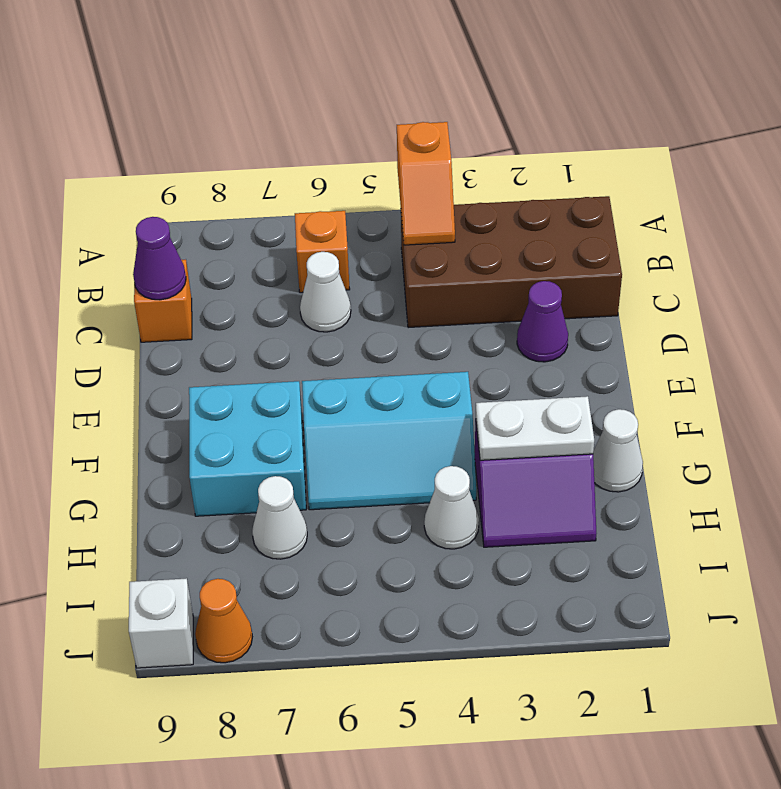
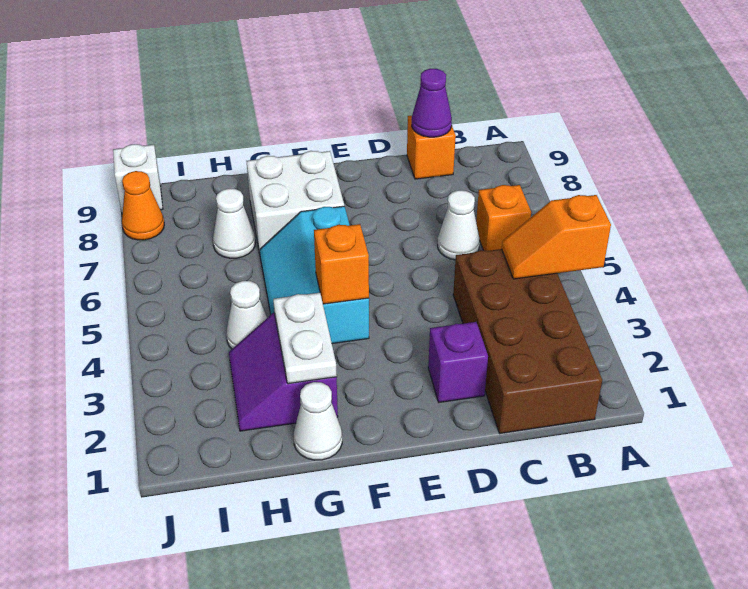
purple 1x1 cone [517,281,568,362] -> purple 1x1 brick [428,322,488,402]
none -> orange 1x1 brick [314,224,369,304]
cyan 2x2 brick [189,381,306,516] -> white 2x2 brick [246,151,344,253]

